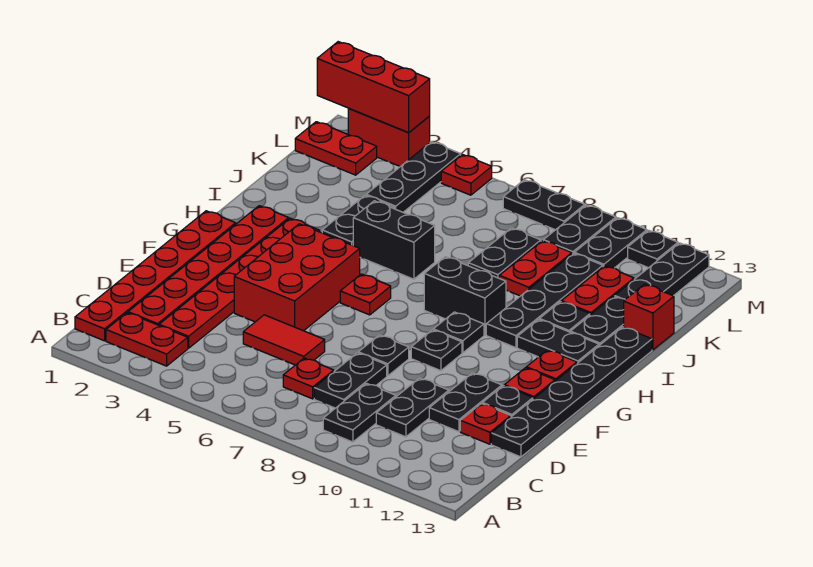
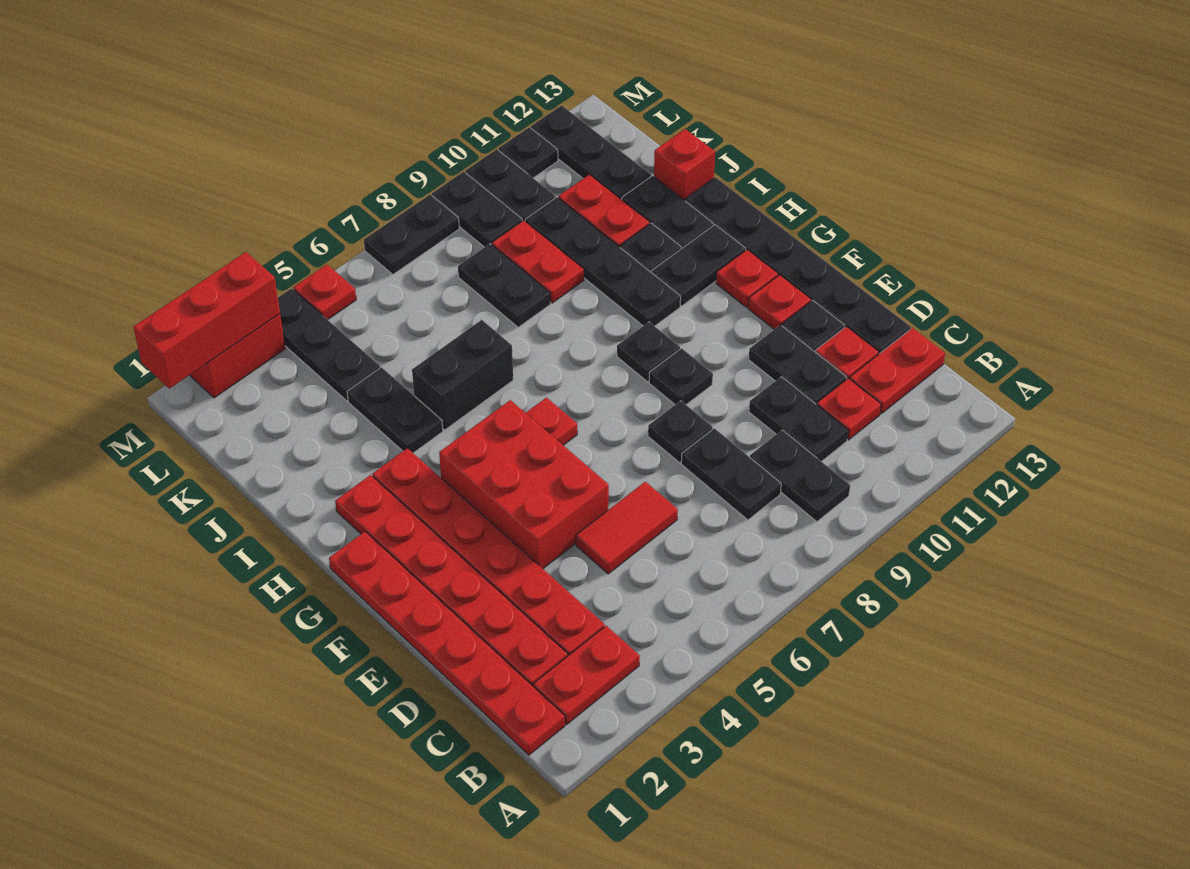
red 1x1 plate [283,358,334,399] -> red 1x1 plate moved to [817,378,881,440]
black 1x2 brick [424,257,506,335] -> none
red 1x2 plate [295,122,377,175] -> red 1x2 plate moved to [850,328,945,414]

